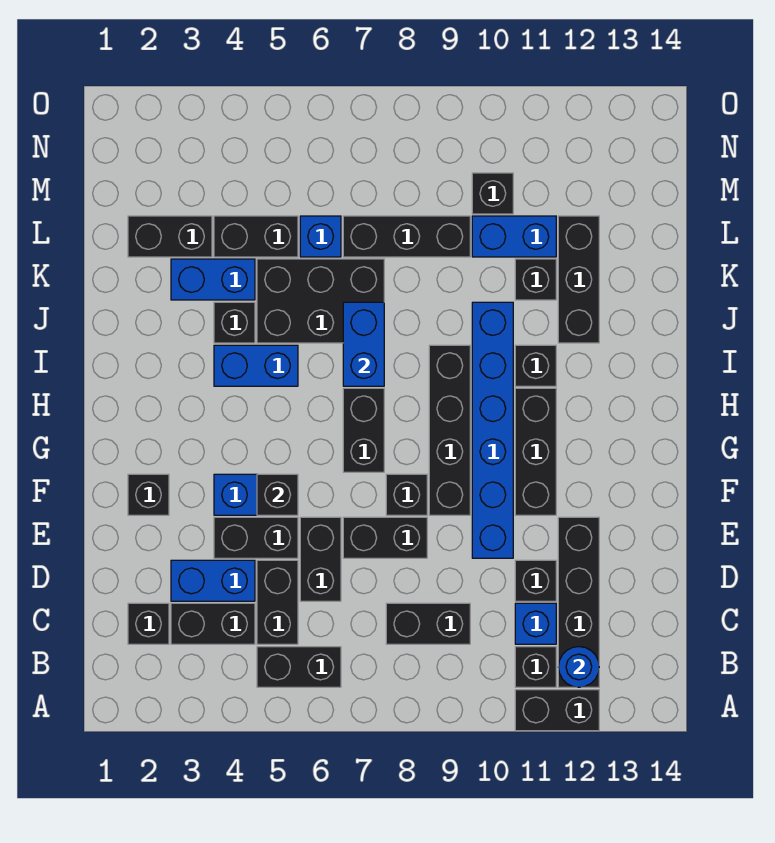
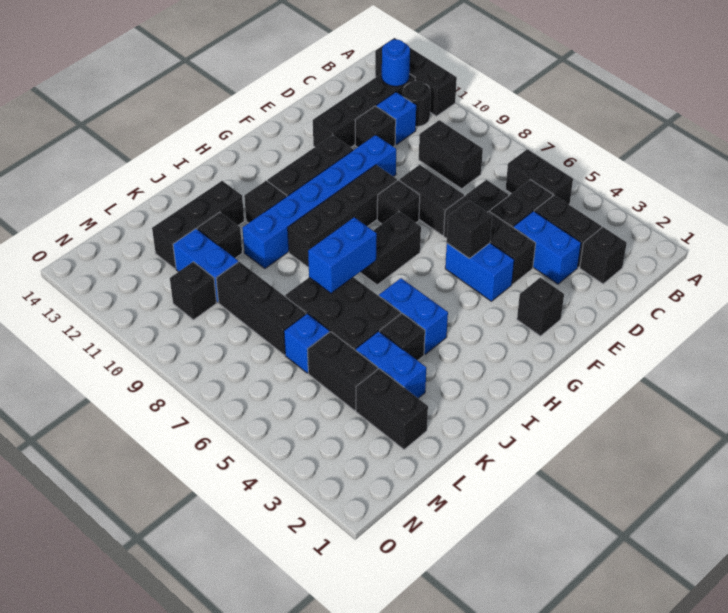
black 1x2 brick [515,690,599,731] -> black 1x3 brick [375,38,457,116]
black 1x1 brick [515,647,556,687] -> black 1x1 round brick [403,81,431,127]

